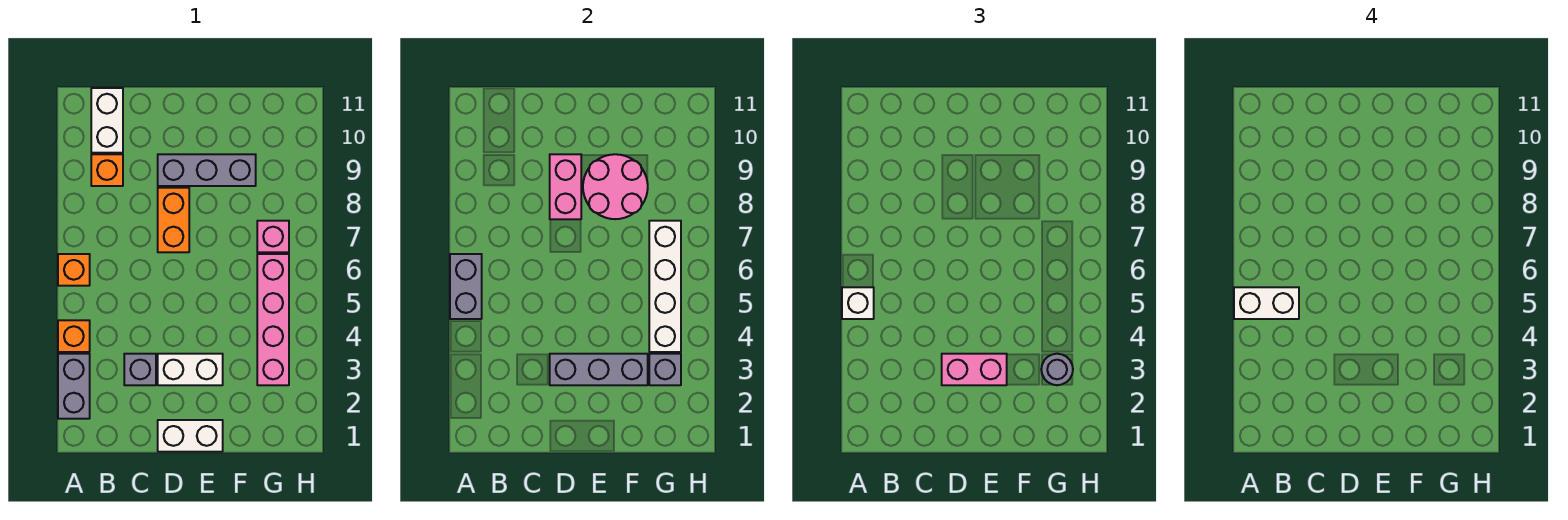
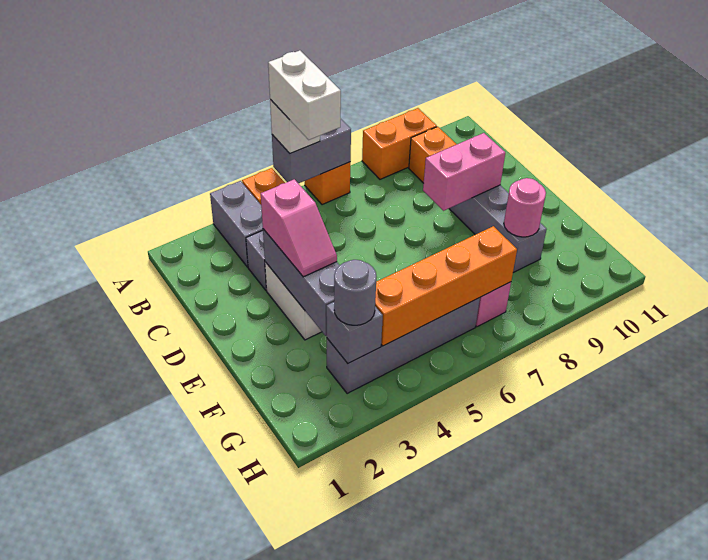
grey 1x2 brick [58,354,90,419] -> grey 1x2 brick turned to [210,181,263,267]
white 1x2 brick [91,88,123,153] -> none
white 1x2 brick [158,420,223,452] -> none
pink 1x2 brick [942,354,1007,385] -> pink 1x2 slope [261,179,337,277]
orange 1x2 brick [158,188,189,252] -> orange 1x2 brick moved to [362,108,437,179]
pink 2x2 round brick [583,154,648,219] -> pink 1x1 round brick [504,178,546,237]
pink 1x4 brick [257,254,289,385] -> grey 1x4 brick [327,298,480,394]
white 1x4 brick [649,221,681,352] -> orange 1x4 brick [375,226,517,346]

